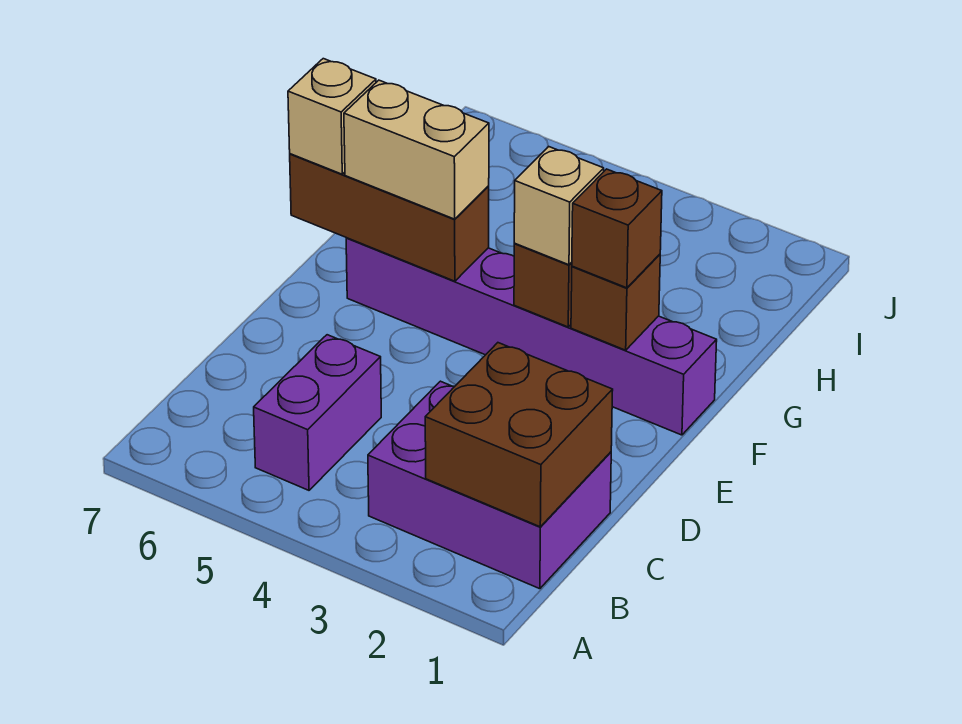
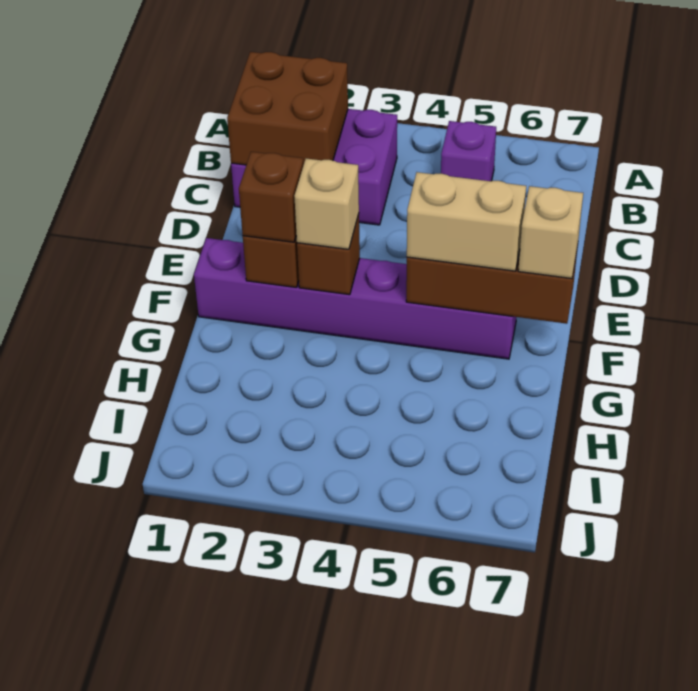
purple 1x2 brick [254,335,381,490] -> purple 1x1 brick [441,121,496,181]

